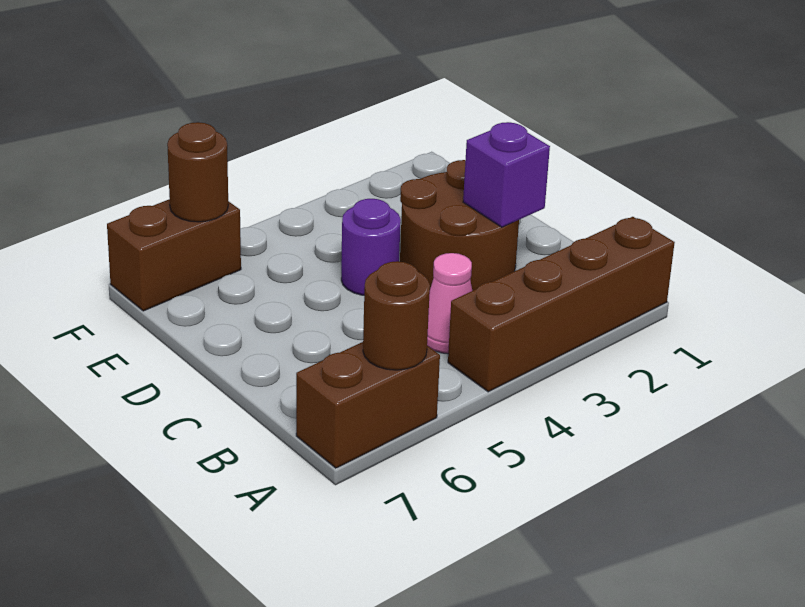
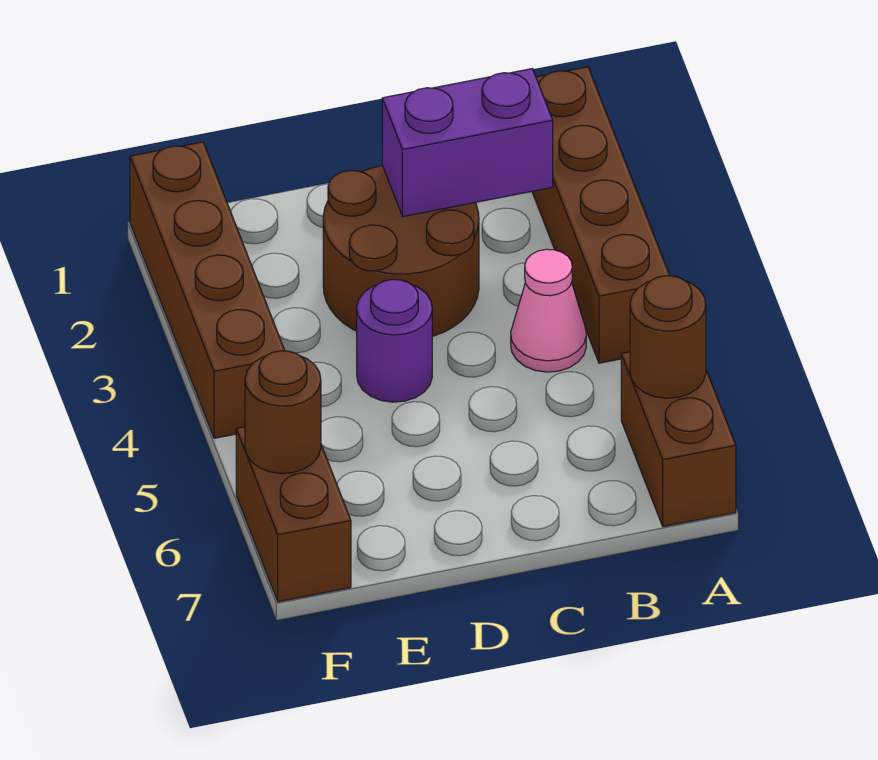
purple 1x1 brick [463,122,550,227] -> purple 1x2 brick [382,69,553,217]
none -> brown 1x4 brick [130,142,285,438]

